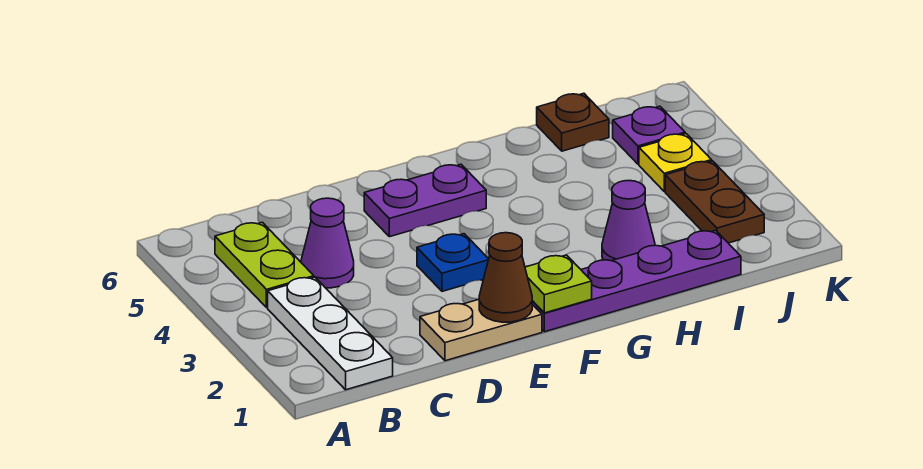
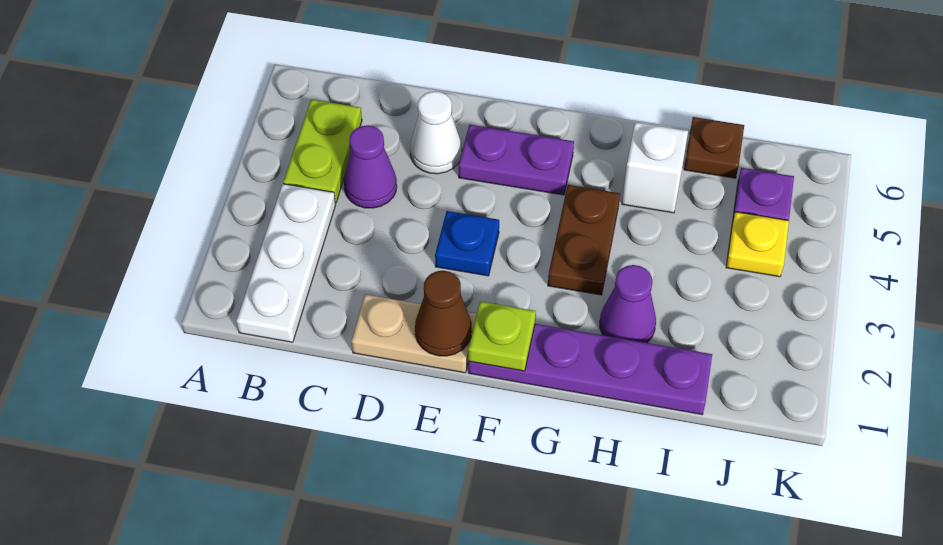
none -> white 1x1 cone [410,91,462,174]
none -> white 1x1 brick [622,122,688,213]
brown 1x2 plate [665,161,764,243] -> brown 1x2 plate moved to [548,185,620,295]

